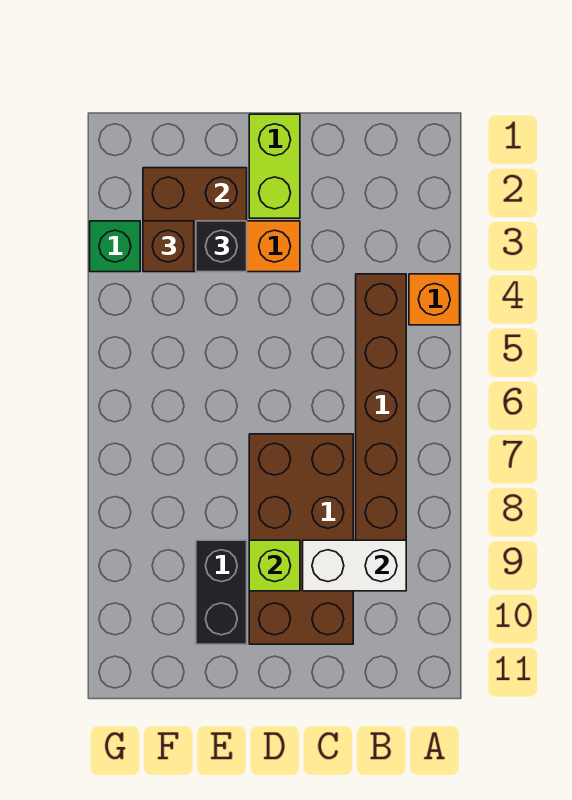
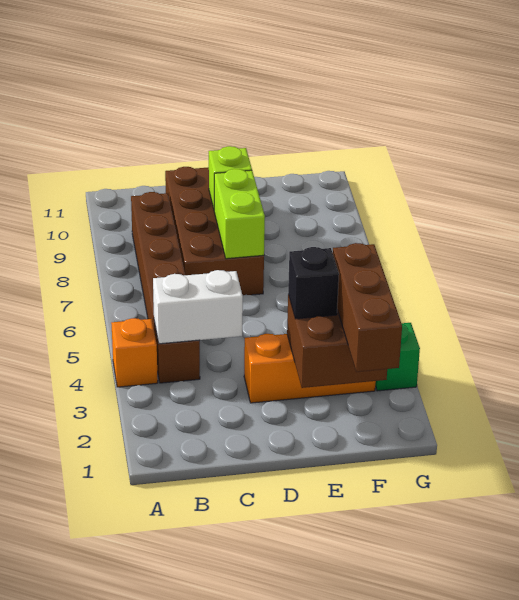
white 1x2 brick [303,540,406,591] -> white 1x2 brick moved to [153,270,243,344]
lime 1x2 brick [249,114,300,218] -> lime 1x2 brick moved to [214,169,265,259]
black 1x2 brick [196,540,247,644] -> none
brown 1x1 brick [143,221,194,272] -> brown 1x3 brick [333,243,402,372]

